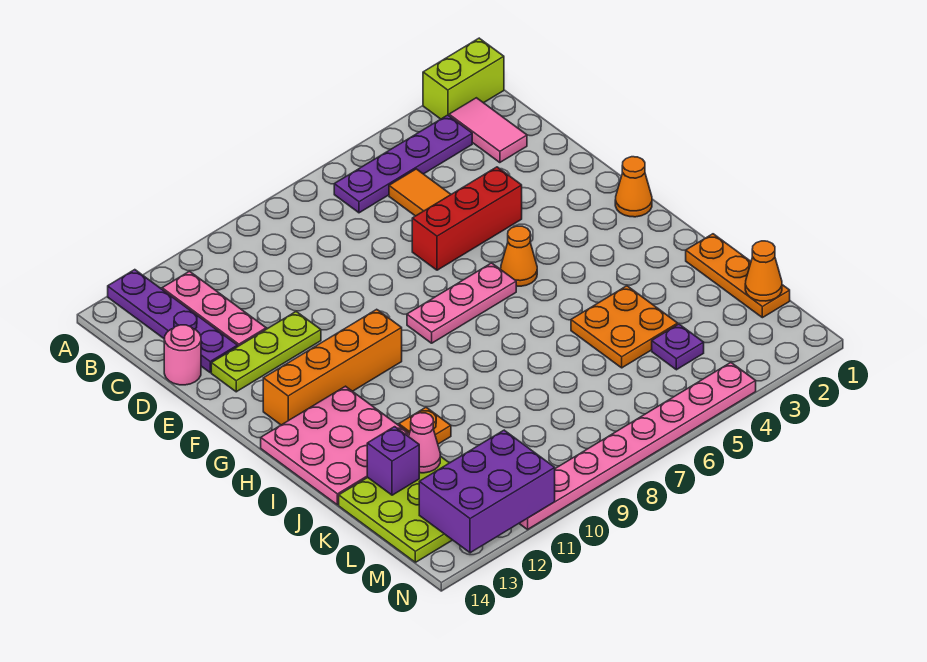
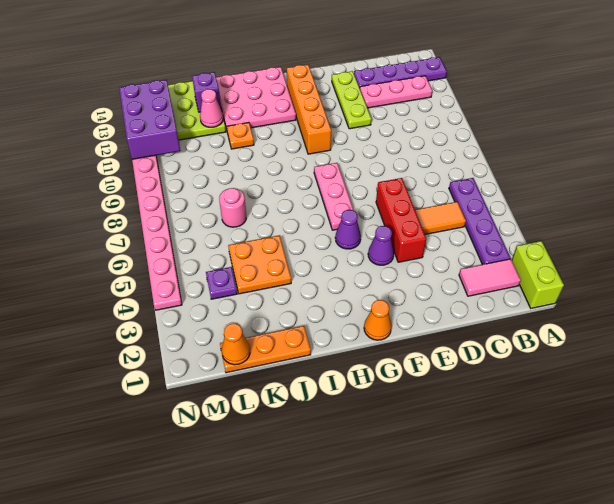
pink 1x1 round brick [164,325,201,385] -> pink 1x1 round brick moved to [219,188,246,227]
none -> purple 1x1 cone [368,226,394,265]
orange 1x1 cone [501,226,537,286] -> purple 1x1 cone [335,210,361,249]

